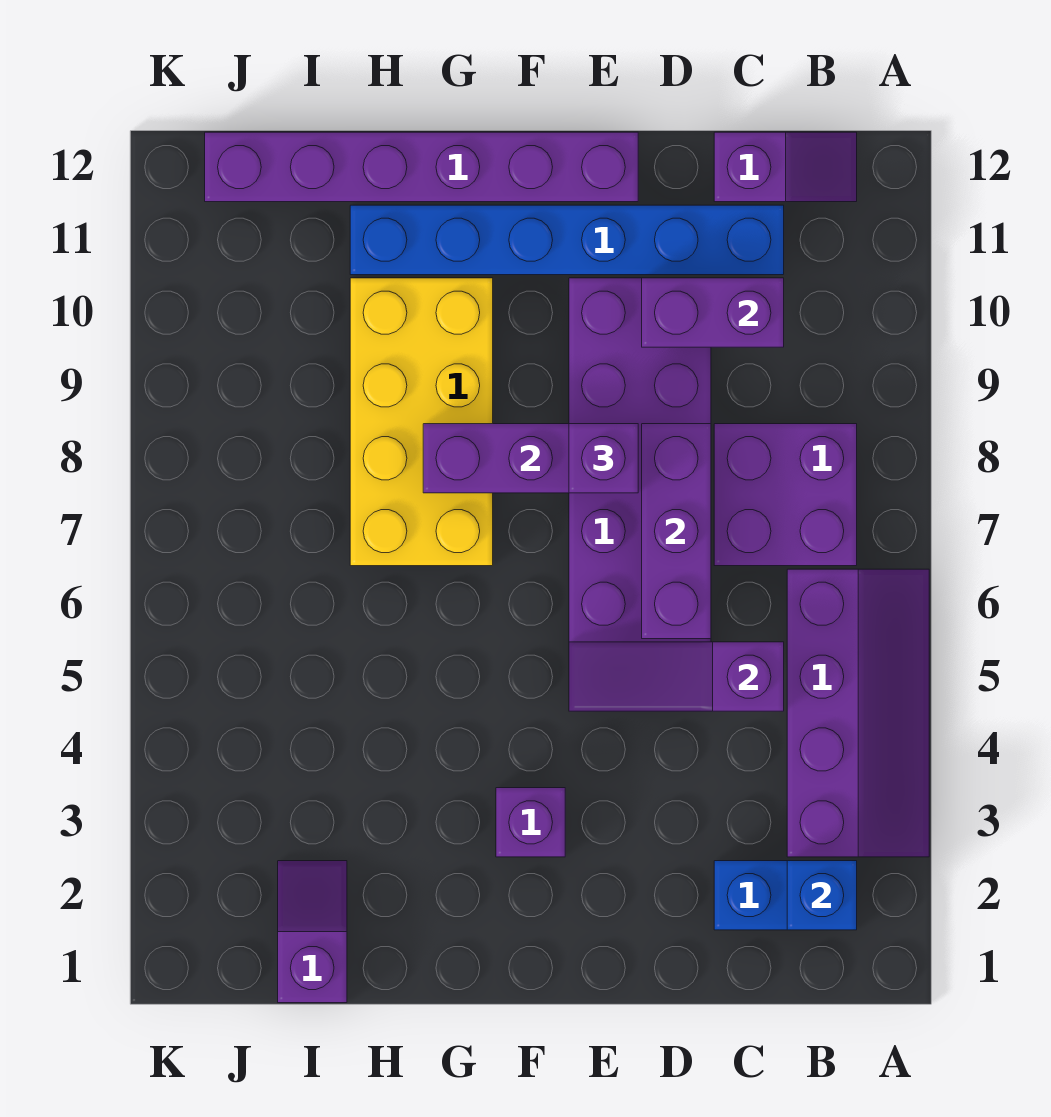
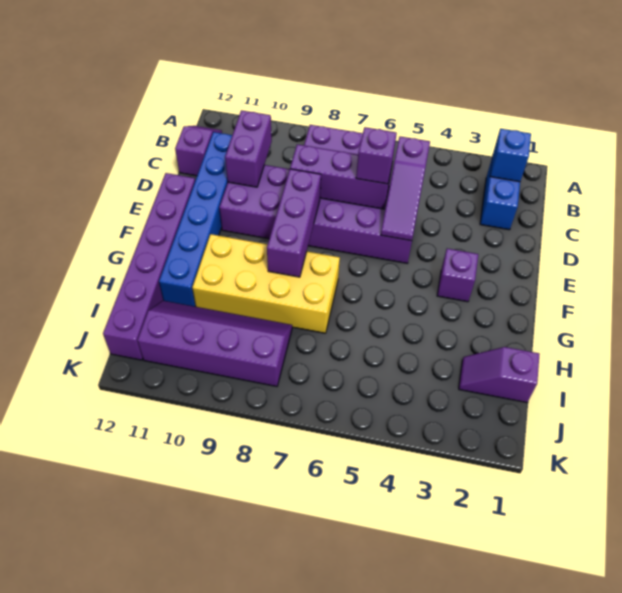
purple 2x4 slope [787,569,929,857] -> purple 2x4 slope moved to [138,301,292,386]
purple 1x1 brick [569,424,638,493] -> purple 1x1 brick moved to [356,127,397,184]

